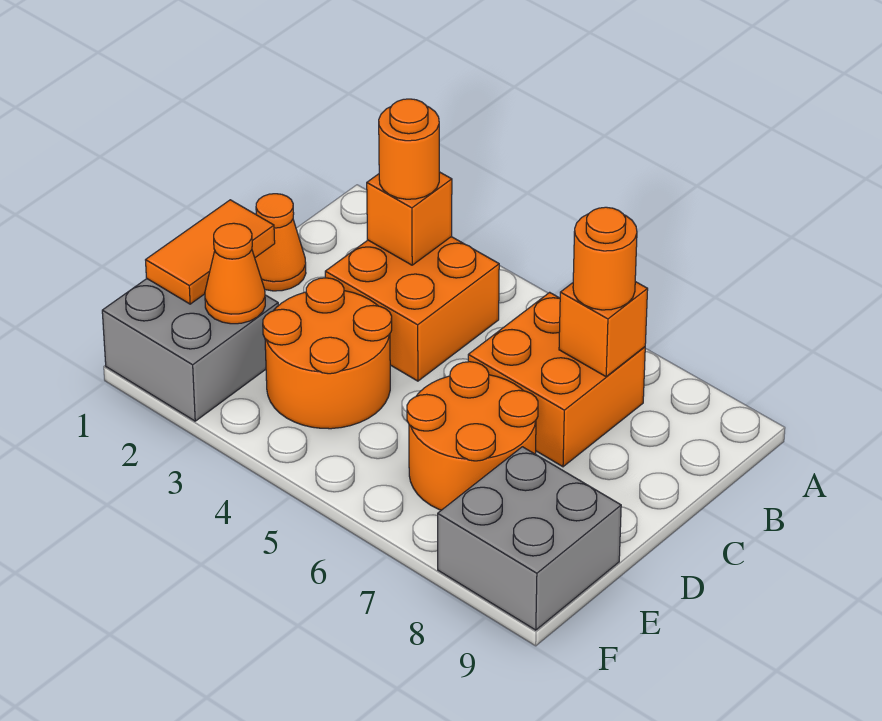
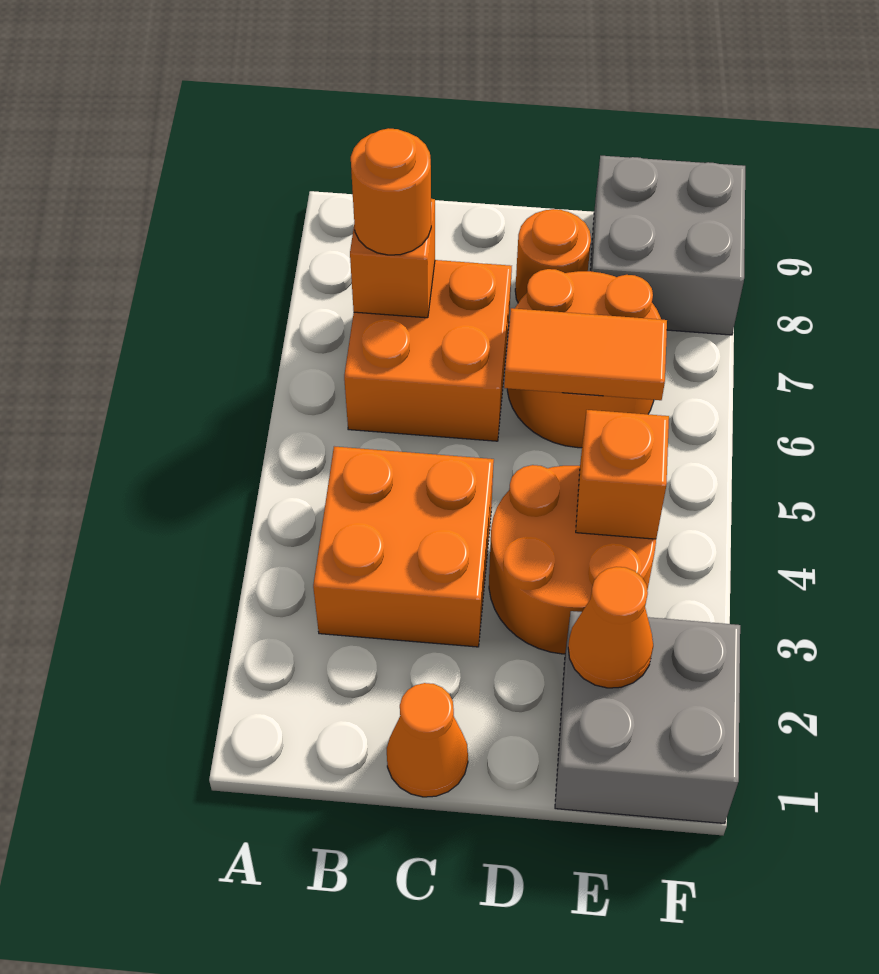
orange 1x1 brick [367,172,452,265] -> orange 1x1 brick moved to [576,410,669,539]
orange 1x1 round brick [379,99,439,199] -> orange 1x1 round brick moved to [515,209,591,303]
orange 1x2 tile [146,200,275,304] -> orange 1x2 tile moved to [504,308,667,400]

